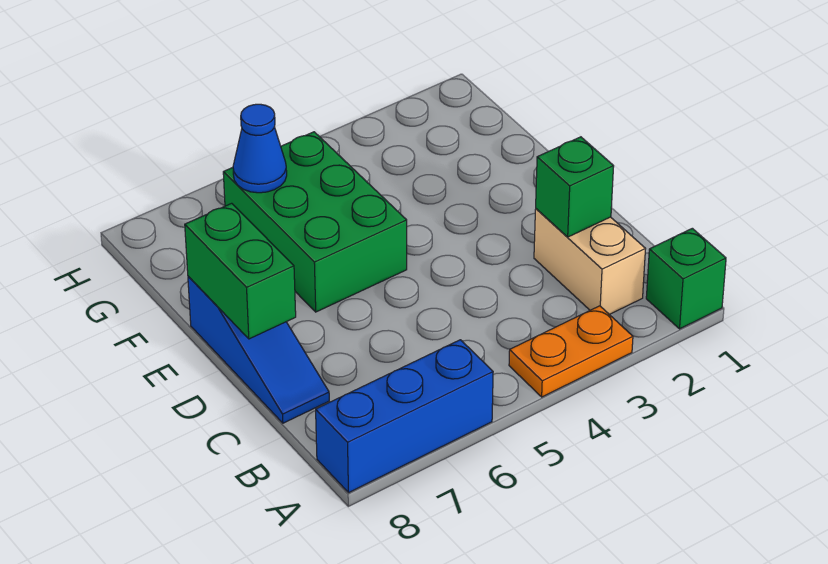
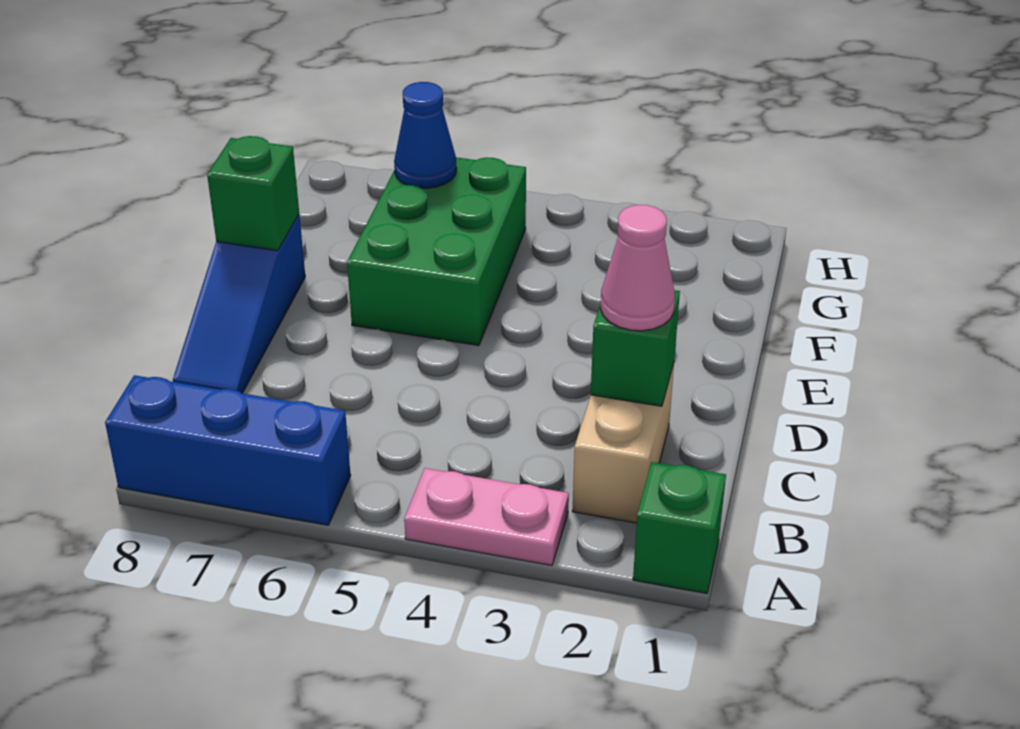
orange 1x2 plate [509,306,633,397] -> pink 1x2 plate [404,468,569,566]
none -> pink 1x1 cone [600,205,675,331]
green 1x2 brick [185,203,296,339] -> green 1x1 brick [207,136,299,251]

